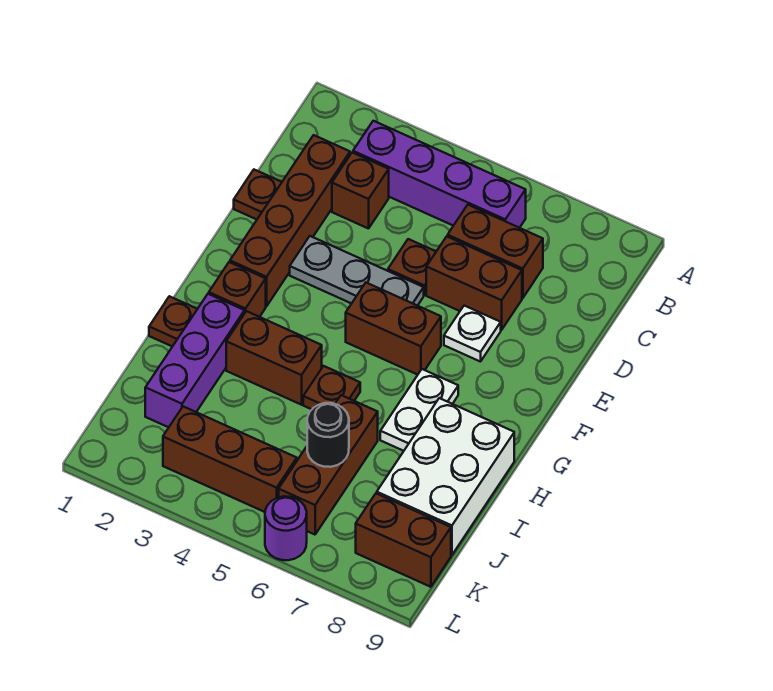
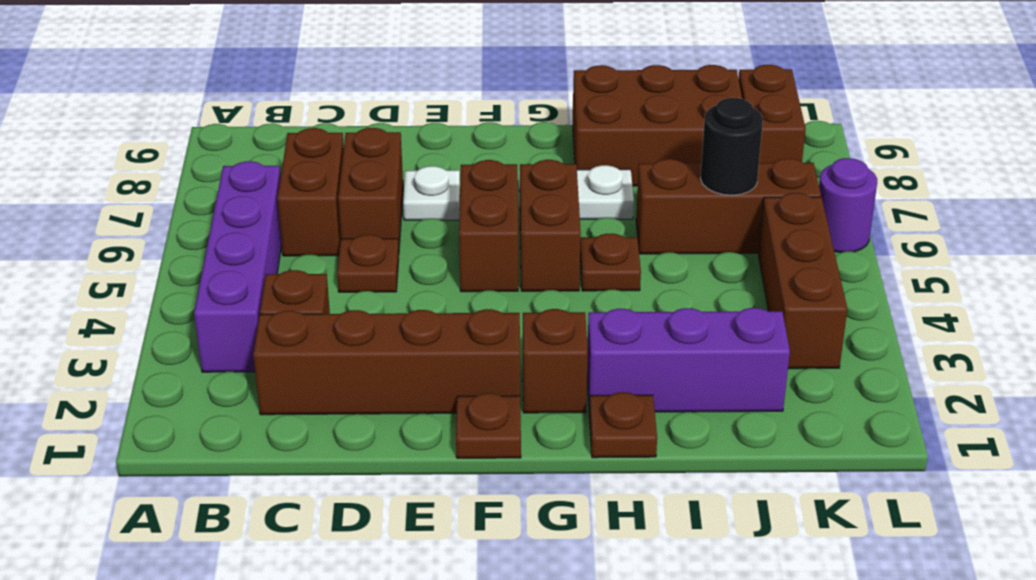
brown 1x1 plate [234,170,282,219] -> brown 1x1 plate moved to [456,393,521,458]
grey 1x3 plate [290,236,424,306] -> none
brown 1x2 brick [226,311,322,405] -> brown 1x2 brick moved to [520,160,581,291]
white 2x3 brick [377,398,514,555] -> brown 2x3 brick [572,65,742,186]

